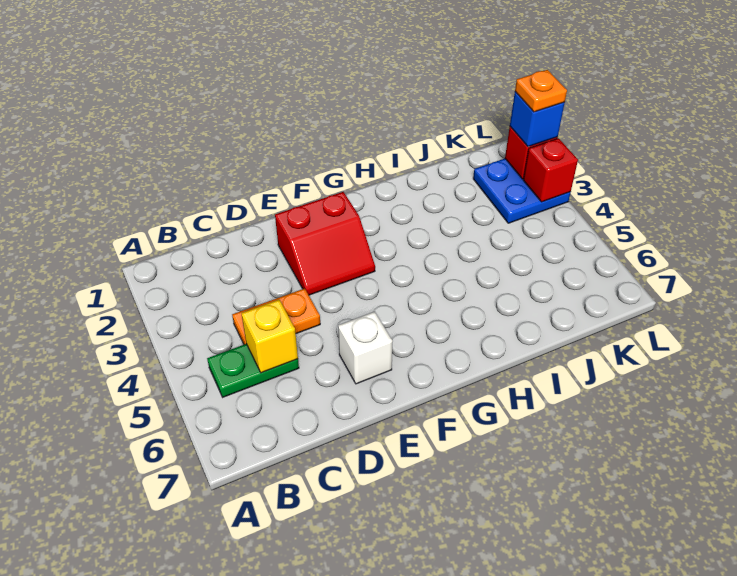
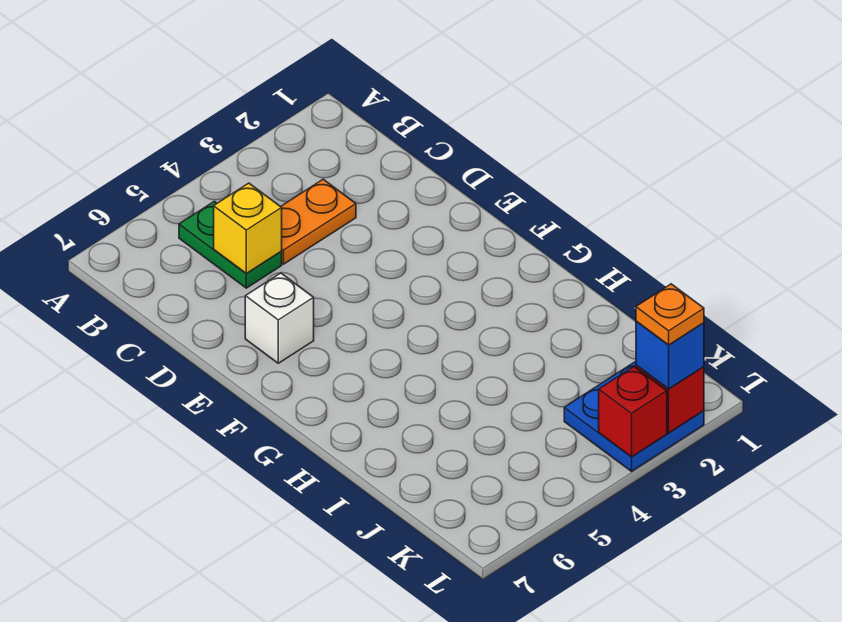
orange 1x2 plate [232,288,320,344] -> orange 1x2 plate turned to [281,179,356,264]
red 2x2 slope [275,192,375,295] -> none

